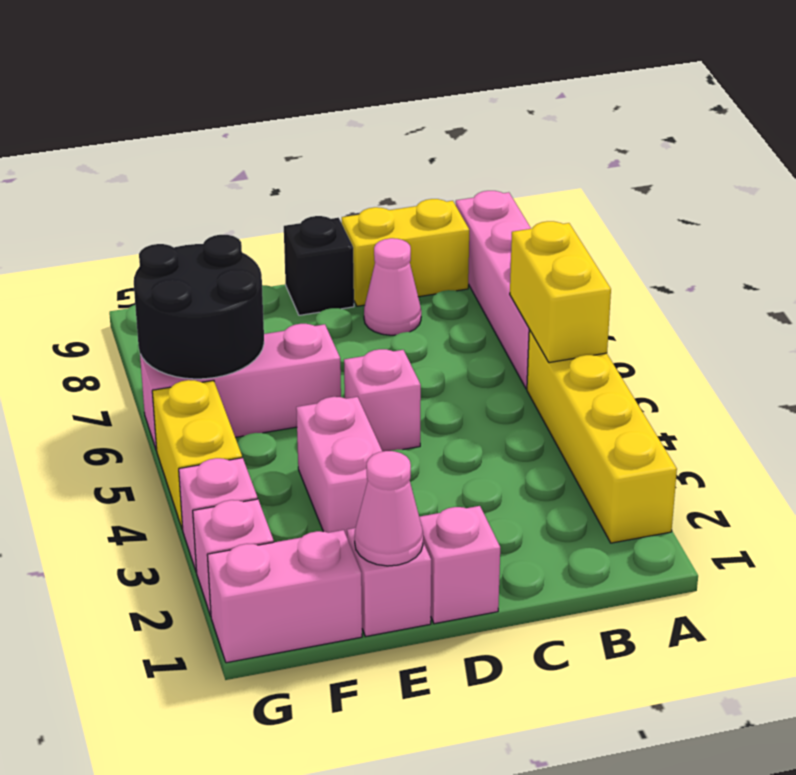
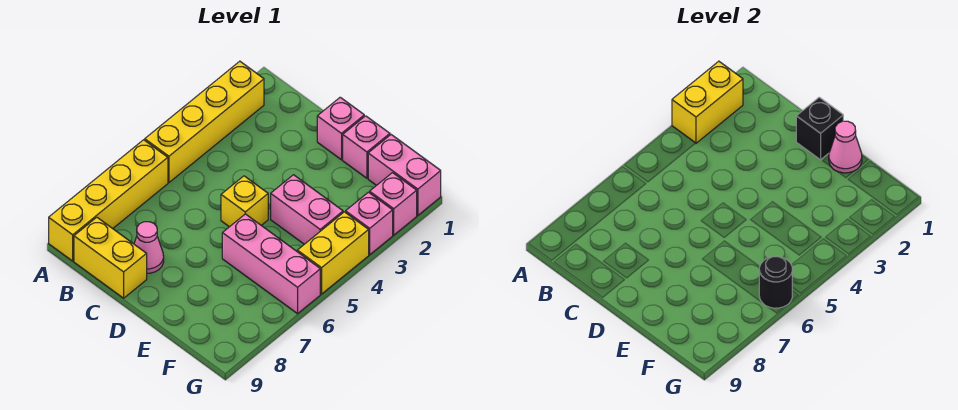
yellow 1x2 brick [510,221,611,363] -> yellow 1x2 brick moved to [672,61,743,143]
pink 1x4 brick [456,191,531,389] -> yellow 1x4 brick [49,140,168,261]
pink 1x1 brick [344,349,421,452] -> yellow 1x1 brick [221,176,268,227]
black 1x1 brick [284,216,354,315] -> black 1x1 brick moved to [796,97,843,160]
pink 1x2 brick [296,397,382,536] -> pink 1x2 brick turned to [271,175,343,244]
black 2x2 round brick [134,235,264,379] -> black 1x1 round brick [759,256,792,308]

